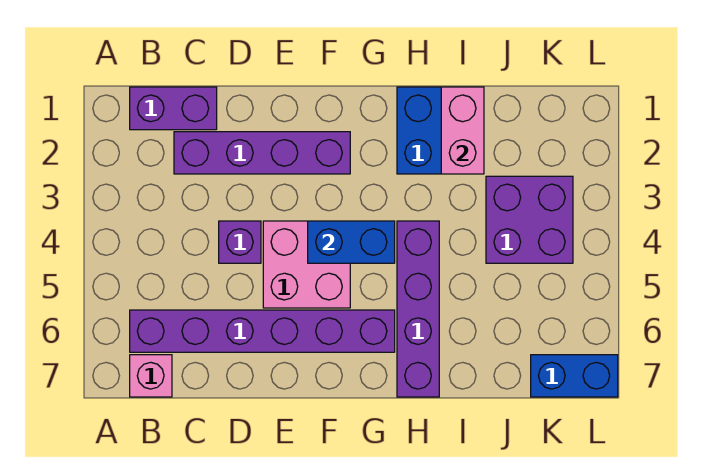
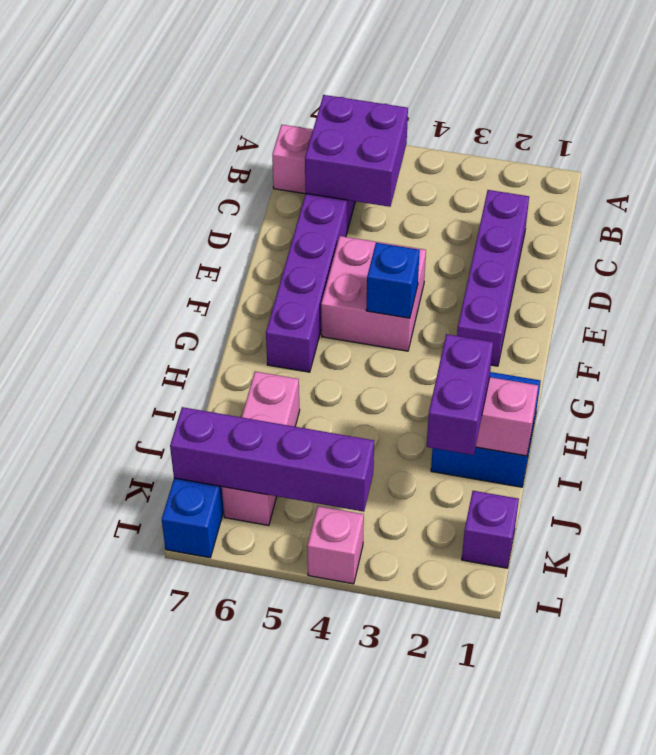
purple 1x2 brick [130,87,217,130] -> purple 1x2 brick moved to [427,334,493,455]
purple 1x1 brick [219,221,261,263] -> purple 1x1 brick moved to [462,491,519,568]
blue 1x2 brick [308,221,395,263] -> blue 1x1 brick [366,243,420,318]
purple 1x4 brick [397,221,439,397] -> purple 1x4 brick moved to [170,407,374,512]
none -> pink 1x3 brick [222,372,300,526]
purple 2x2 brick [486,176,573,263] -> purple 2x2 brick moved to [305,95,408,207]
none -> pink 1x1 brick [307,506,364,584]

